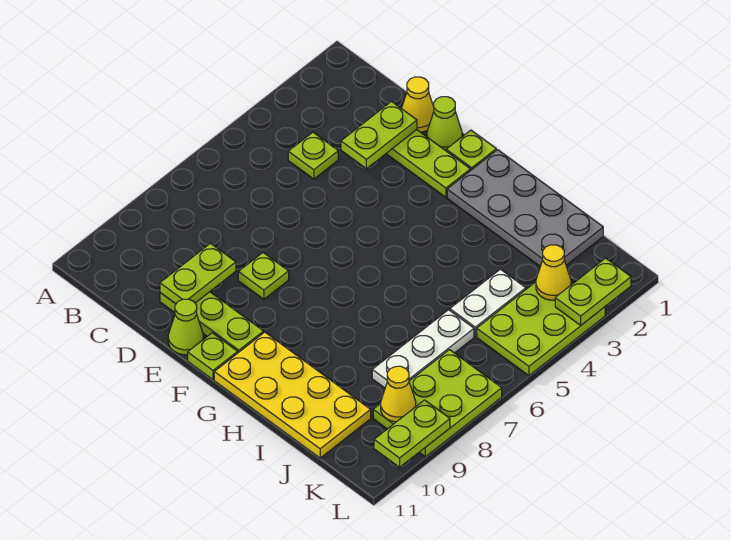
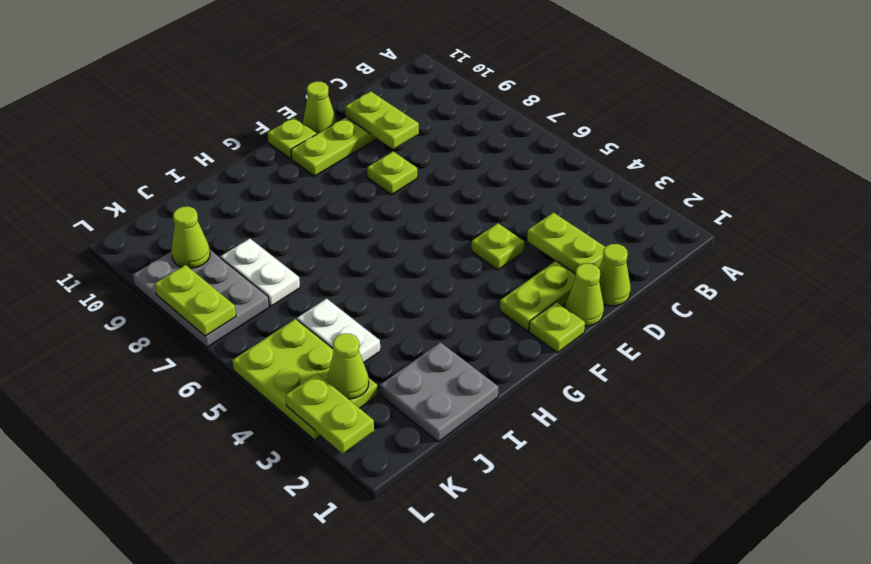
lime 1x1 plate [288,132,338,179] -> lime 1x1 plate moved to [472,223,524,270]
yellow 1x1 cone [402,77,434,132] -> lime 1x1 cone [599,244,631,306]
grey 2x4 plate [447,150,603,266] -> grey 2x2 plate [380,342,498,442]
yellow 2x4 plate [214,332,371,458] -> none
white 1x3 plate [372,310,474,388] -> white 1x2 plate [221,239,300,306]
yellow 1x1 cone [536,245,571,300] -> lime 1x1 cone [328,334,369,399]
lime 2x3 plate [373,350,502,457] -> grey 2x3 plate [133,250,269,347]
yellow 1x1 cone [380,366,416,422] -> lime 1x1 cone [171,207,210,268]
lime 1x2 plate [374,400,450,467] -> lime 1x2 plate moved to [155,265,236,336]

